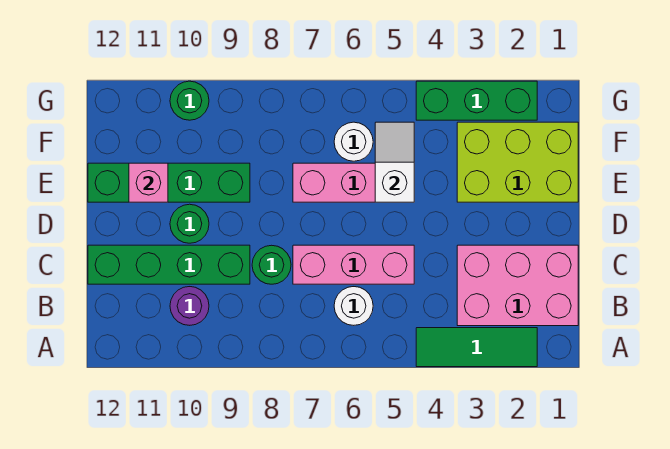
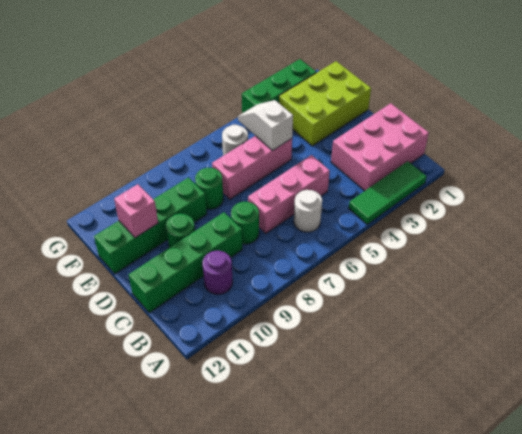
green 1x1 round brick [170,81,209,120] -> green 1x1 round brick moved to [195,168,223,209]

